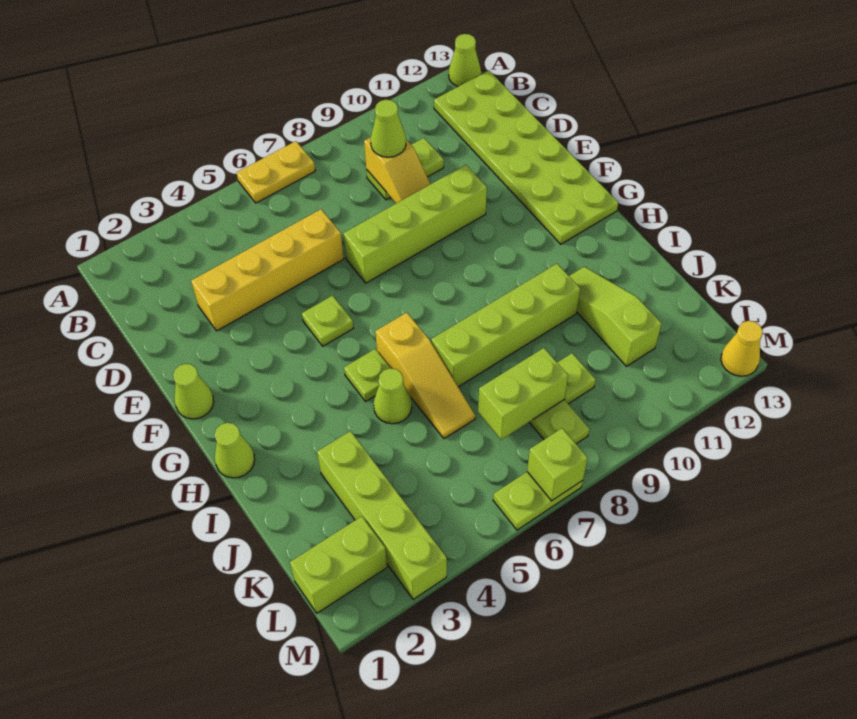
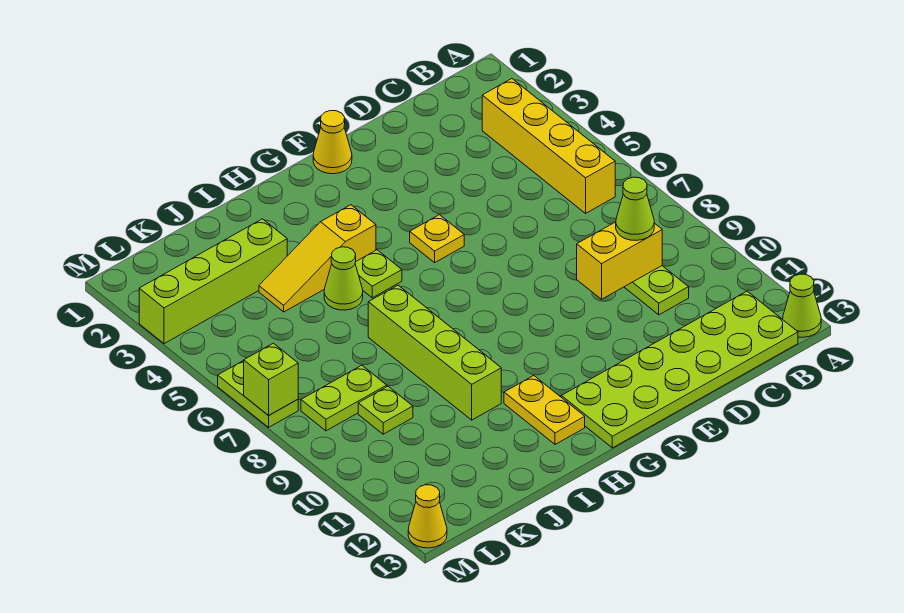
yellow 1x2 plate [237,141,315,203] -> yellow 1x2 plate moved to [504,376,585,444]
yellow 1x2 slope [364,137,430,203] -> yellow 1x2 brick [577,222,662,299]
yellow 1x4 brick [191,209,344,331] -> yellow 1x4 brick moved to [482,79,615,213]
lime 1x4 brick [343,165,487,283] -> none
lime 1x1 cone [173,364,214,419] -> yellow 1x1 cone [313,111,352,174]
lime 1x1 plate [302,296,353,346] -> yellow 1x1 plate [410,215,464,263]
lime 1x1 cone [215,423,255,478] -> none
yellow 1x3 slope [375,313,475,439] -> yellow 1x3 slope moved to [259,205,376,312]
lime 1x3 slope [569,267,662,366] -> none
lime 1x2 brick [478,348,568,440] -> none
lime 1x2 brick [290,516,387,613] -> none

